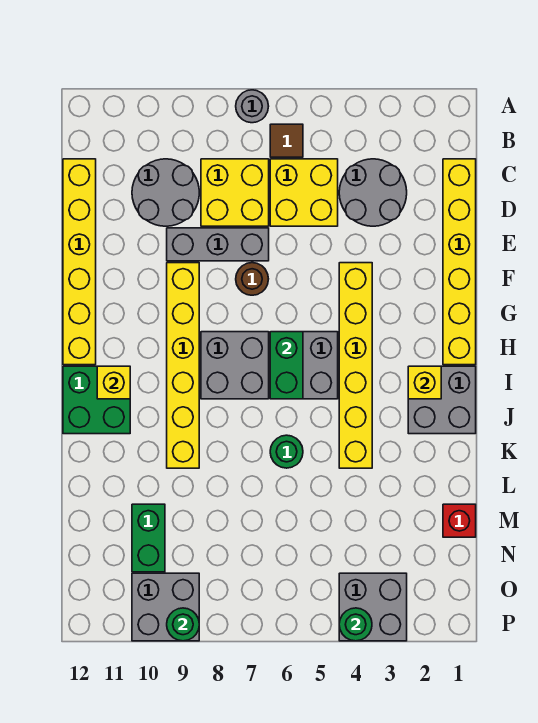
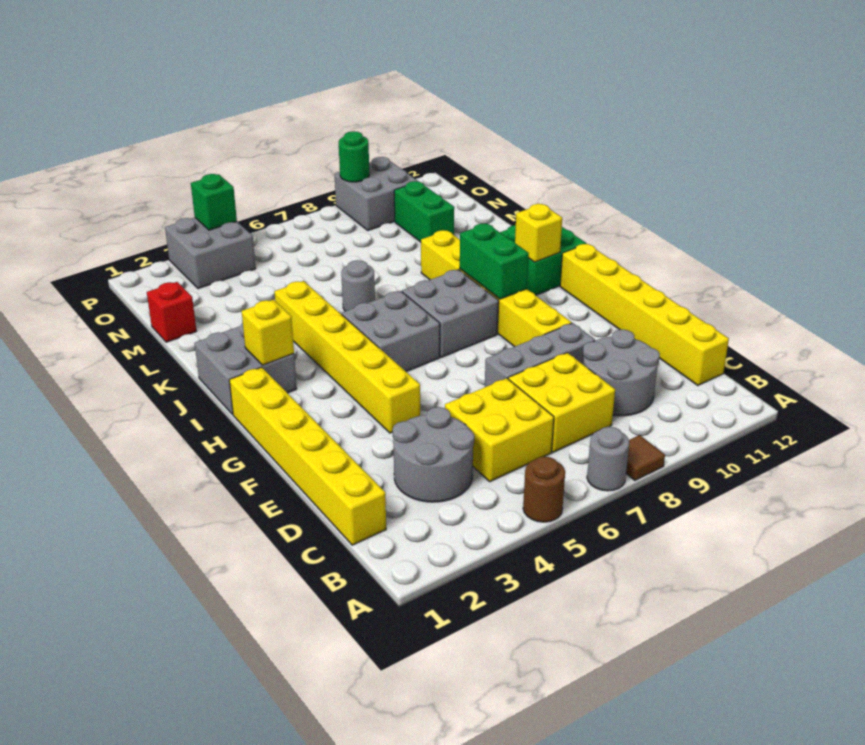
brown 1x1 tile [270,124,303,157] -> brown 1x1 tile moved to [626,435,665,480]
brown 1x1 round brick [236,263,268,295] -> brown 1x1 round brick moved to [523,457,565,522]
green 1x2 brick [270,332,303,399] -> green 1x2 brick moved to [460,223,529,299]
green 1x1 round brick [270,435,303,468] -> grey 1x1 round brick [341,260,375,311]
green 1x1 round brick [339,608,372,641] -> green 1x1 brick [191,174,237,230]

